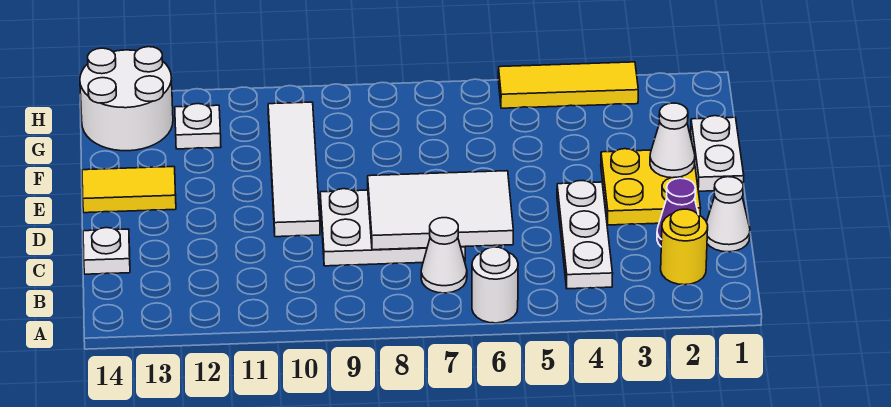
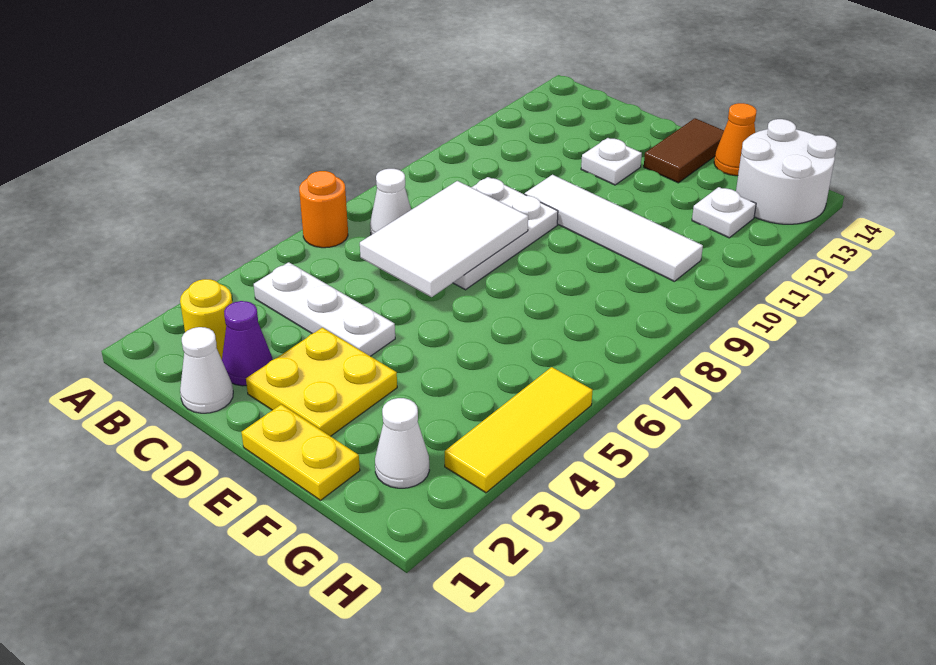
white 1x1 round brick [472,247,518,323] -> orange 1x1 round brick [299,171,348,248]
white 1x1 plate [83,228,130,274] -> white 1x1 plate moved to [581,138,642,185]
white 1x2 plate [691,116,744,191] -> yellow 1x2 plate [241,404,360,500]
white 1x1 cone [650,103,695,178] -> white 1x1 cone moved to [375,398,429,488]
yellow 1x2 tile [82,167,176,213] -> brown 1x2 tile [644,118,724,183]
none -> orange 1x1 cone [714,103,757,176]

